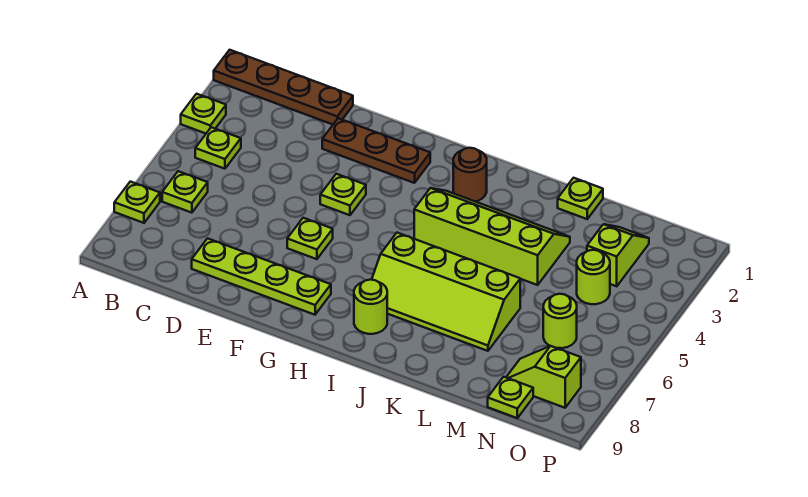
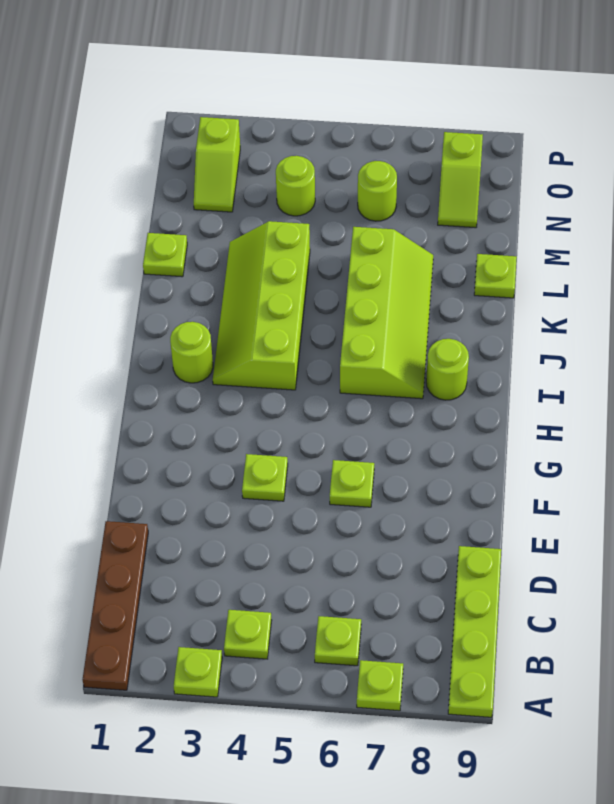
lime 1x4 plate [192,238,331,315] -> lime 1x4 plate moved to [448,546,501,717]
brown 1x3 plate [322,118,430,183] -> none
brown 1x1 round brick [453,148,487,202] -> lime 1x1 round brick [170,322,213,383]
lime 1x2 slope [587,224,649,286] -> lime 1x2 slope turned to [194,117,240,212]
lime 1x1 plate [488,377,533,418] -> lime 1x1 plate moved to [474,254,517,298]

